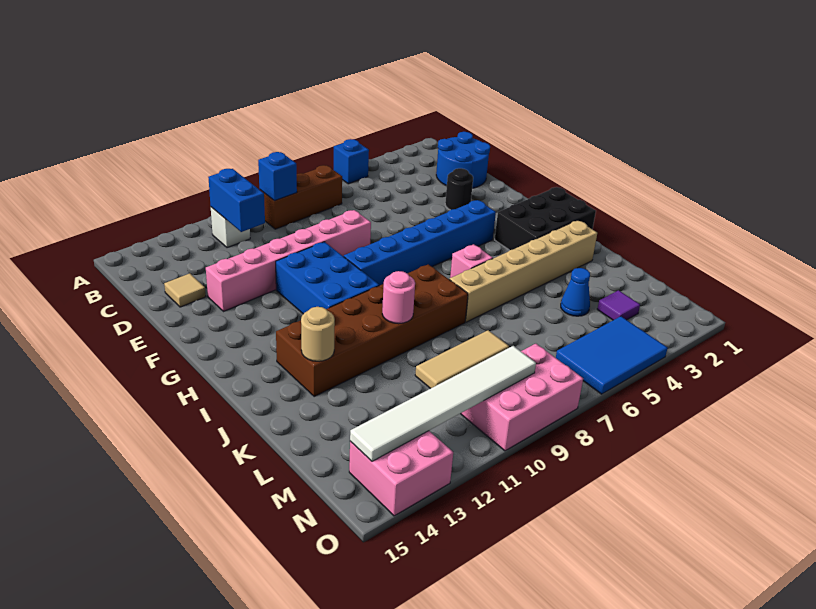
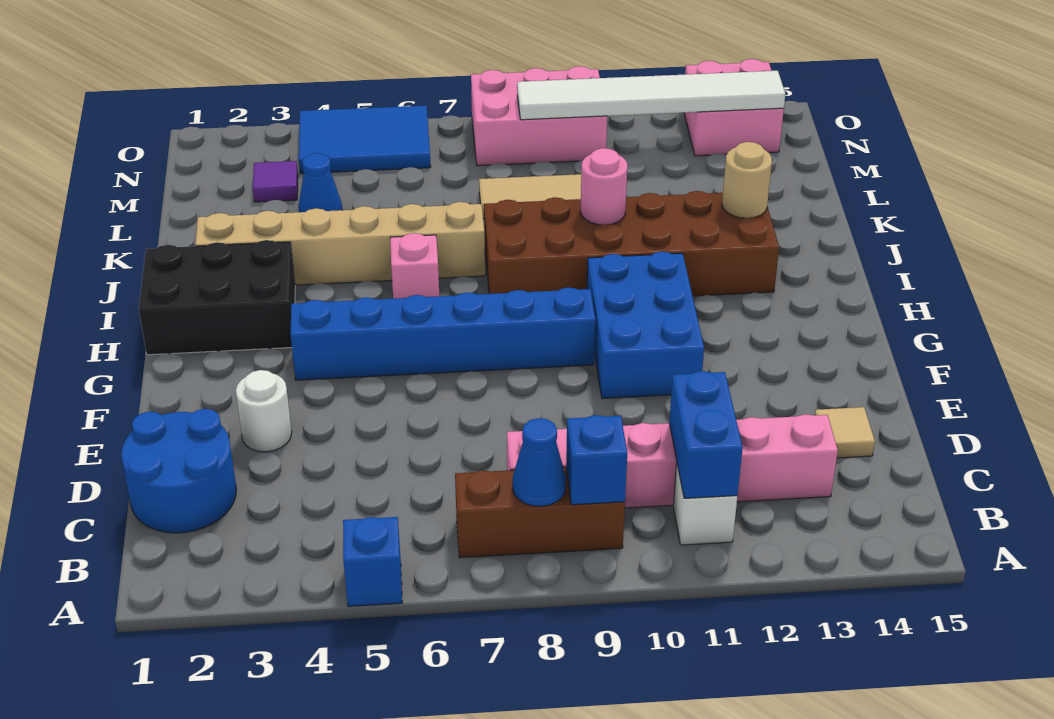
none -> blue 1x1 cone [513,418,566,506]
black 1x1 round brick [445,168,473,210] -> white 1x1 round brick [236,370,292,452]
pink 1x6 brick [206,210,371,312] -> pink 1x6 brick moved to [507,414,838,508]

